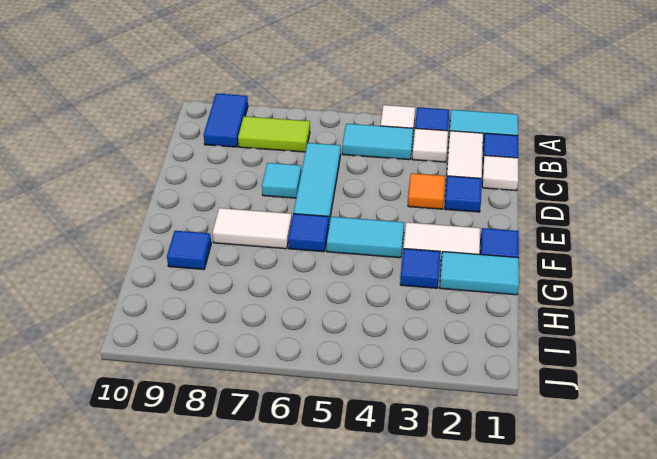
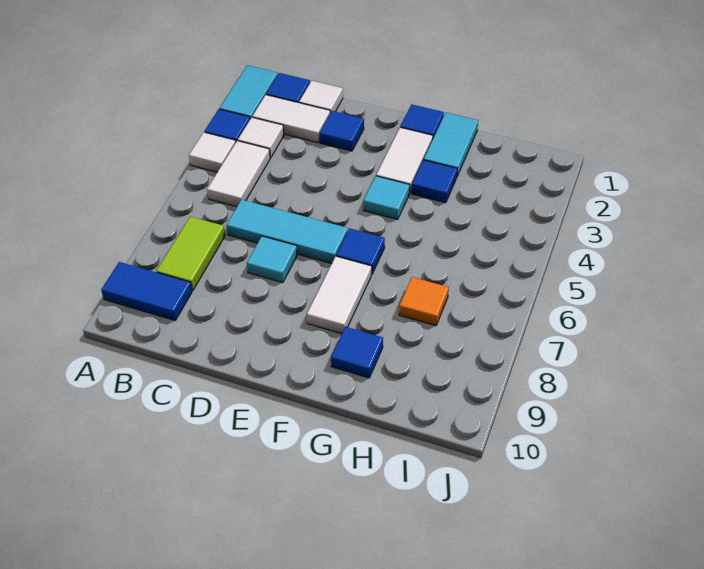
cyan 1x2 tile [342,124,413,160] -> white 1x2 tile [207,141,270,207]
orange 1x1 tile [408,173,445,209] -> orange 1x1 tile moved to [399,277,449,326]
cyan 1x2 tile [327,217,404,258] -> cyan 1x1 tile [363,176,410,219]

